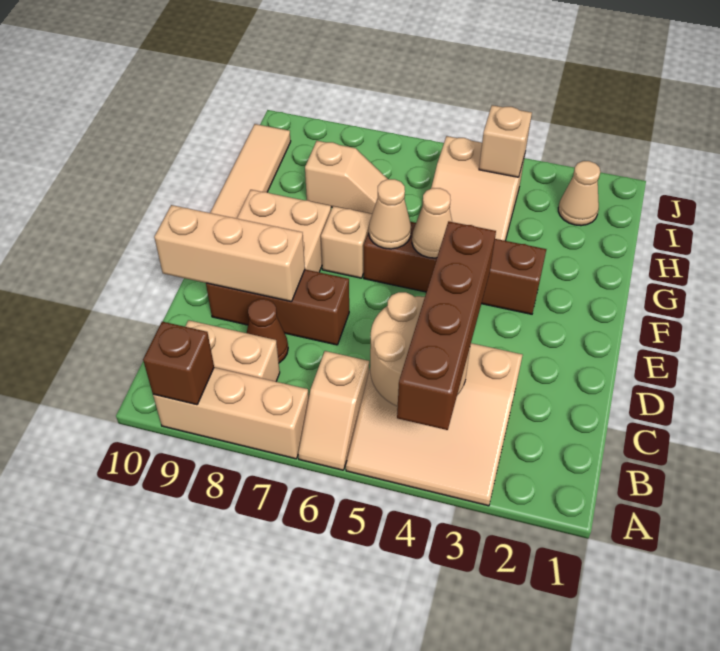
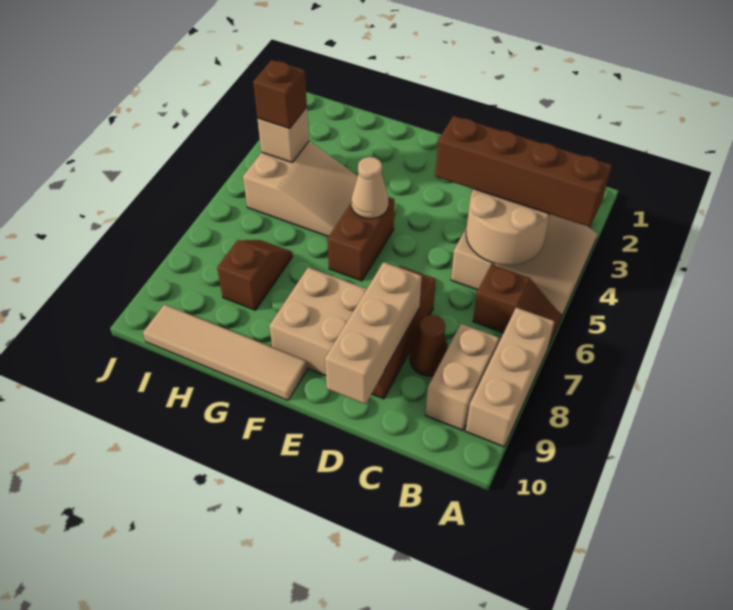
tan 1x2 slope [298,351,369,470] -> brown 1x2 slope [473,264,561,347]
brown 1x1 brick [143,322,214,405] -> brown 1x1 brick moved to [253,60,307,129]
brown 1x4 brick [364,222,546,314] -> brown 1x2 brick [327,197,394,281]
tan 1x1 cone [369,179,411,249] -> none
tan 1x1 brick [321,206,372,278] -> none
tan 1x2 slope [305,141,387,214] -> brown 1x2 slope [217,240,292,310]
tan 1x1 cone [558,161,600,226] -> none

